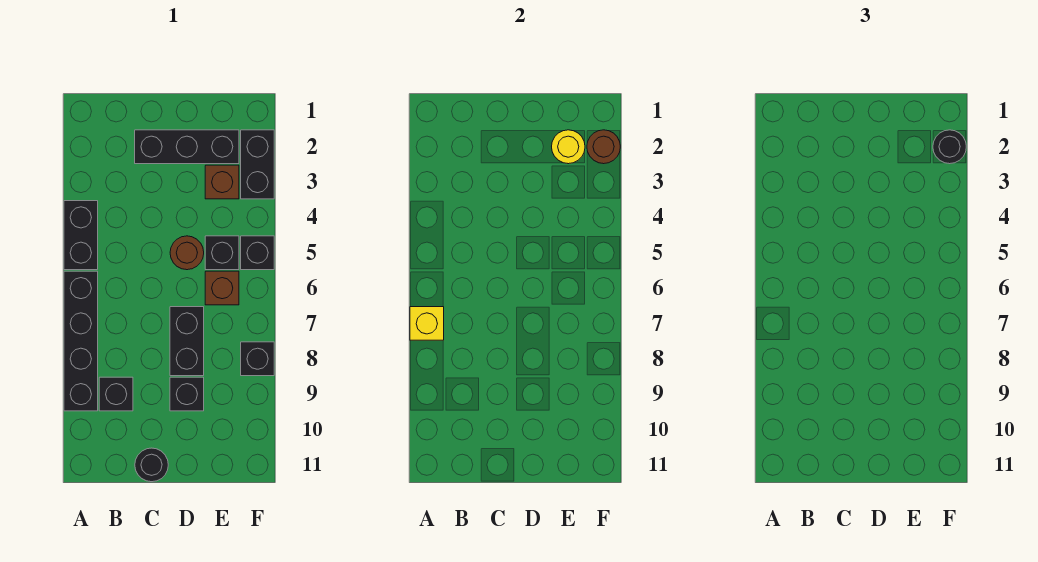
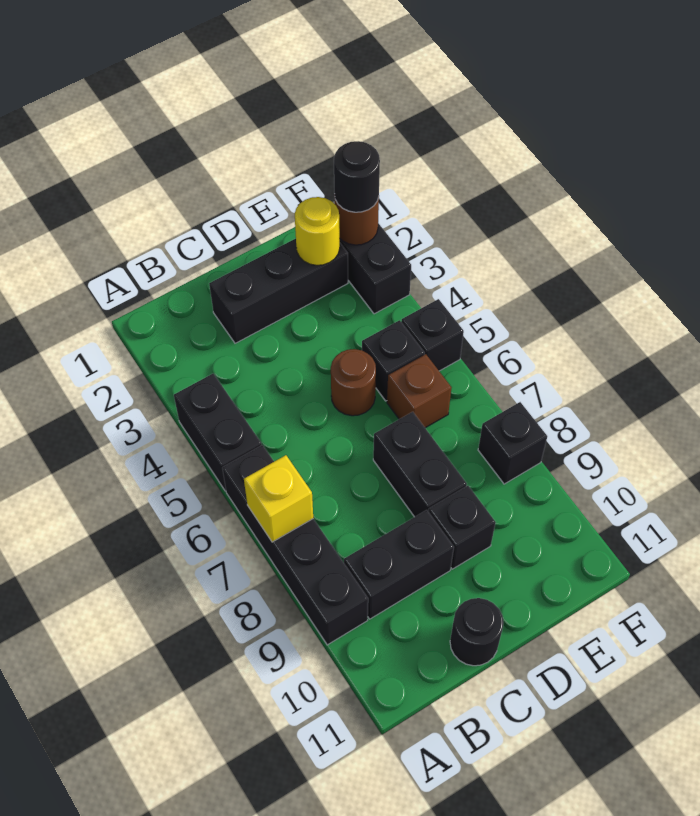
black 1x1 brick [99,377,133,411] -> black 1x2 brick [344,510,454,619]
brown 1x1 brick [205,165,239,199] -> none

